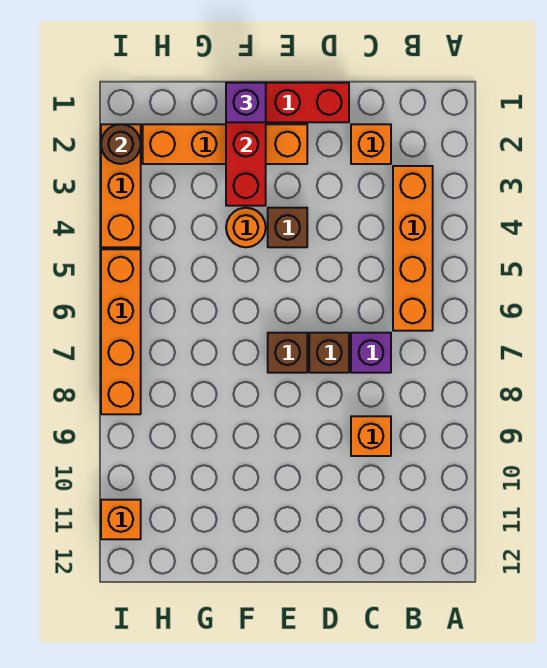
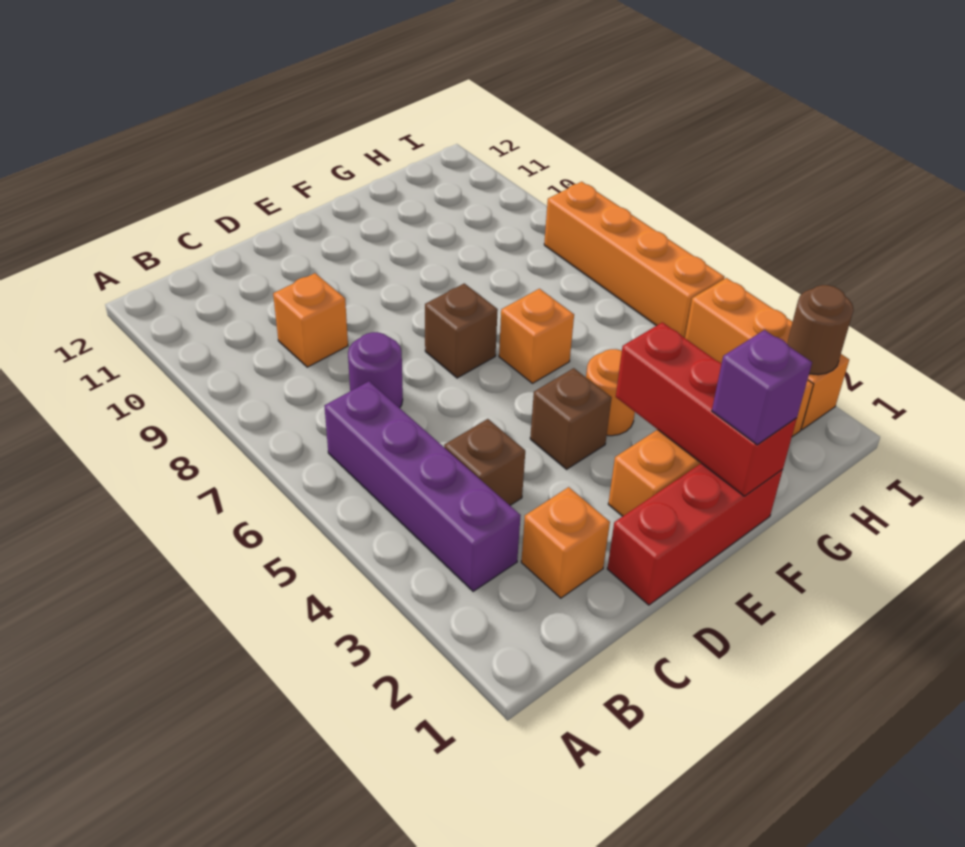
orange 1x4 brick [393,166,433,331] -> purple 1x4 brick [325,381,521,591]
purple 1x1 brick [351,333,391,373] -> purple 1x1 round brick [348,332,403,408]
brown 1x1 brick [309,333,349,373] -> brown 1x1 brick moved to [444,419,525,505]
orange 1x1 brick [101,500,141,539] -> orange 1x1 brick moved to [499,289,574,383]

